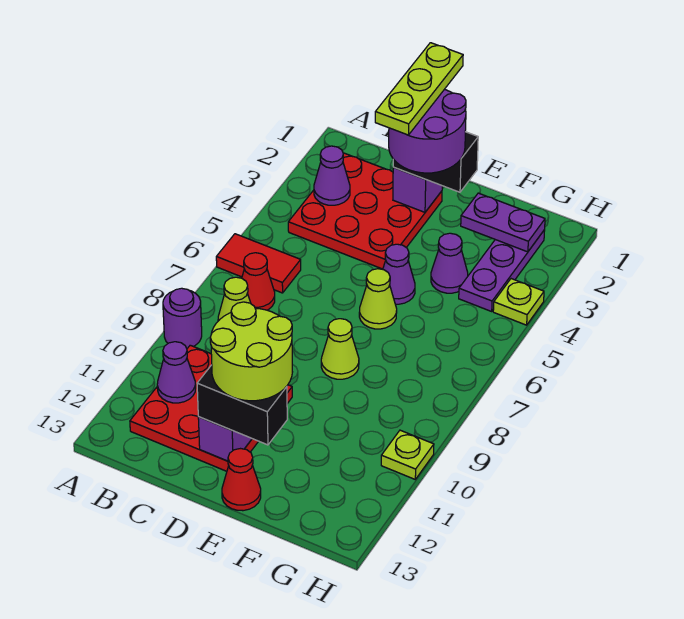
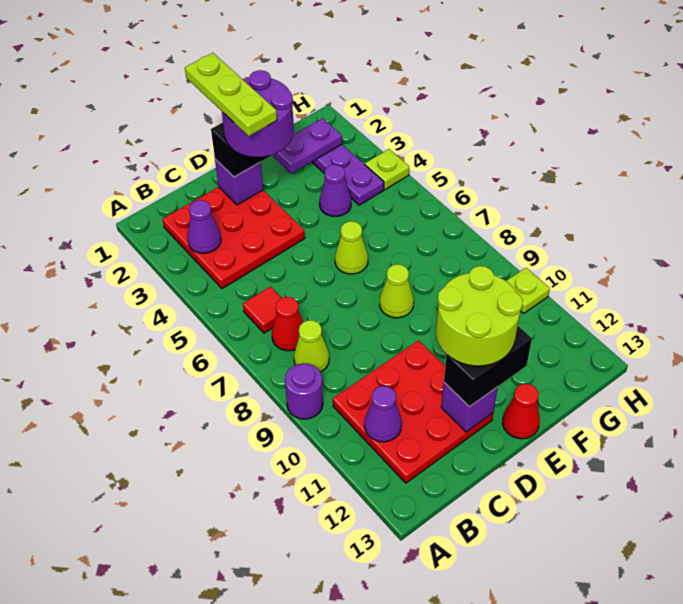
red 1x2 tile [216,234,301,293] -> red 1x1 tile [243,287,281,333]
purple 1x1 cone [383,244,415,304] -> none

